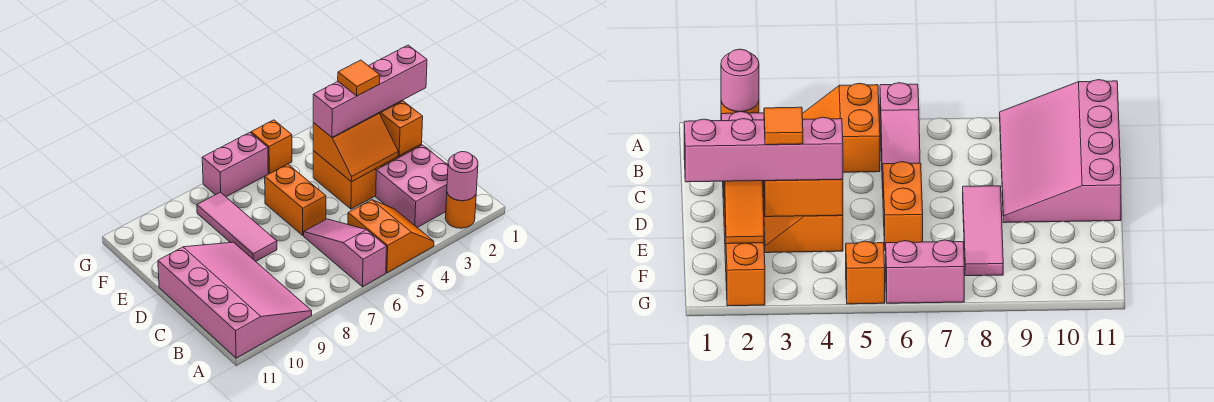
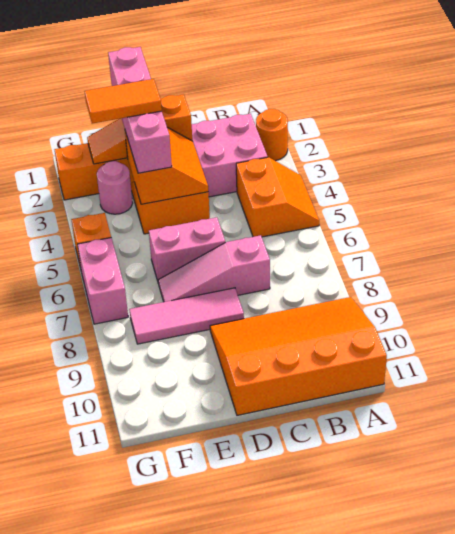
pink 1x1 round brick [447,152,478,201] -> pink 1x1 round brick moved to [97,161,133,214]
orange 2x2 slope [348,200,434,273] -> orange 2x2 slope turned to [236,157,319,237]
pink 1x3 slope [304,219,387,287] -> pink 1x3 slope moved to [158,235,270,302]
pink 3x4 slope [158,242,312,358] -> orange 3x4 slope [210,297,387,415]
orange 1x2 brick [265,164,326,235] -> pink 1x2 brick [149,217,225,281]
orange 1x1 tile [338,60,380,96] -> orange 1x2 tile [85,79,162,124]

